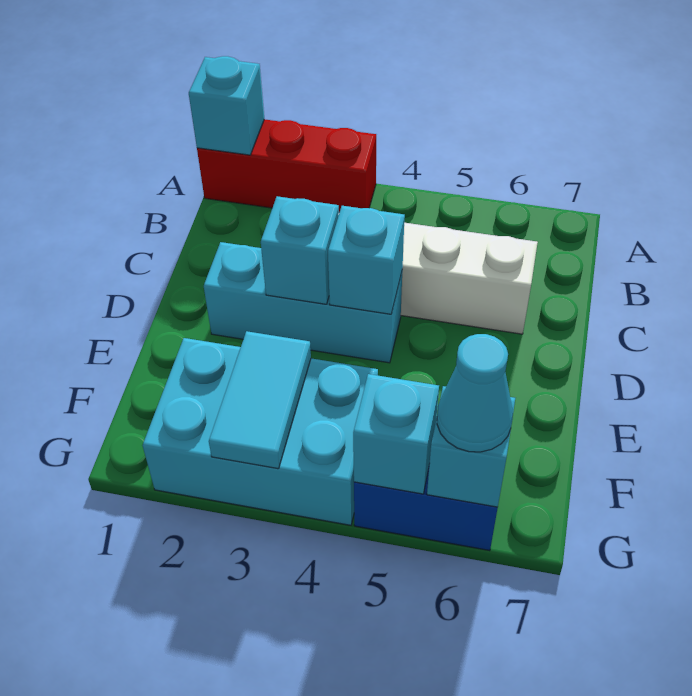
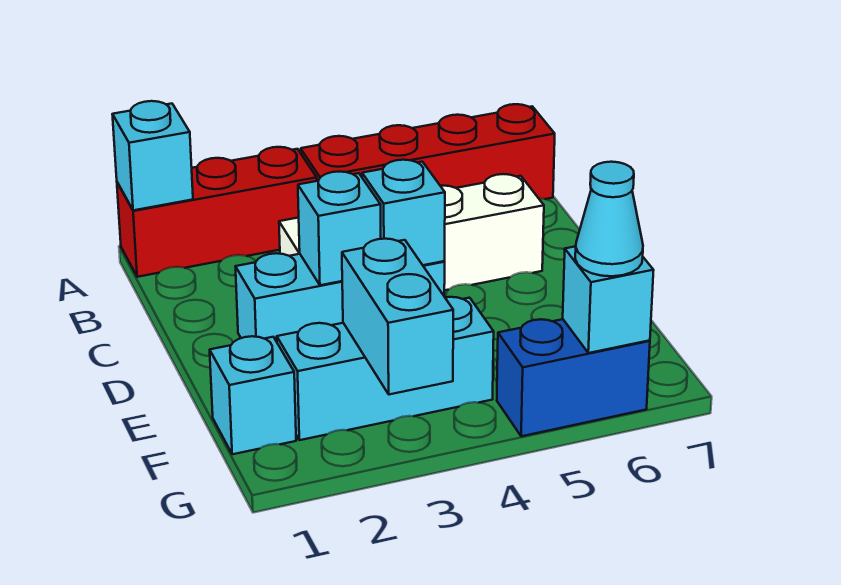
none -> red 1x4 brick [301,104,555,199]
cyan 2x3 brick [143,338,378,525] -> cyan 1x3 brick [277,297,494,440]
cyan 1x2 tile [209,331,311,469] -> cyan 1x2 brick [342,239,453,394]
cyan 1x1 brick [353,374,439,494] -> cyan 1x1 brick moved to [210,336,296,454]

